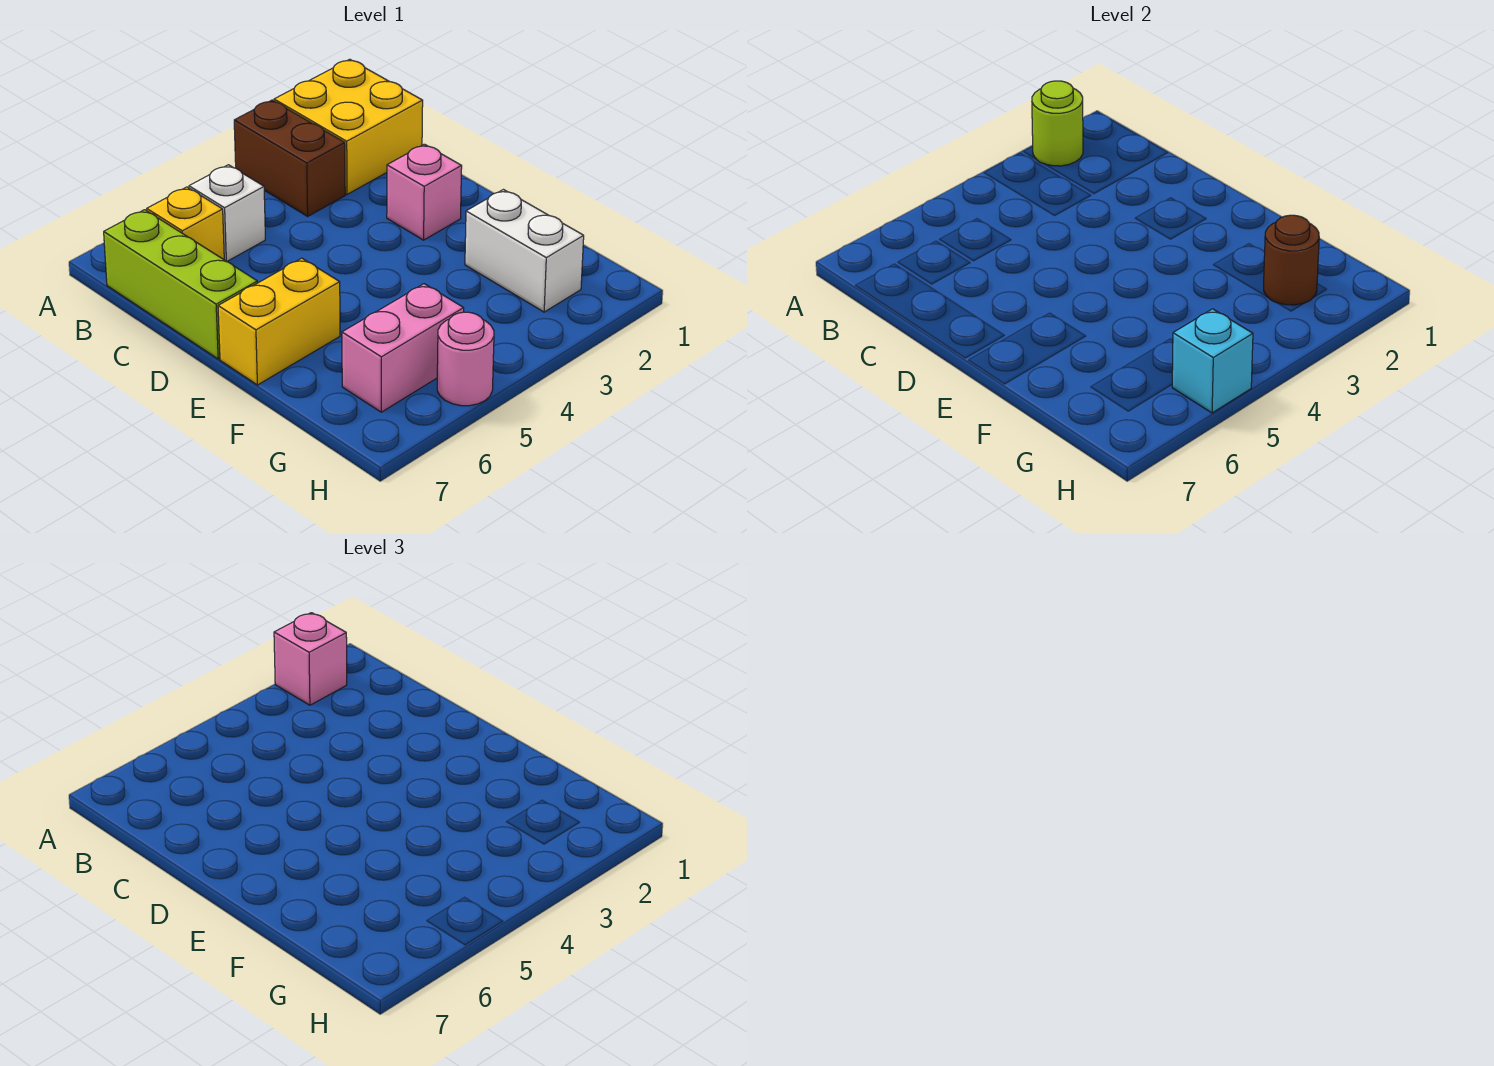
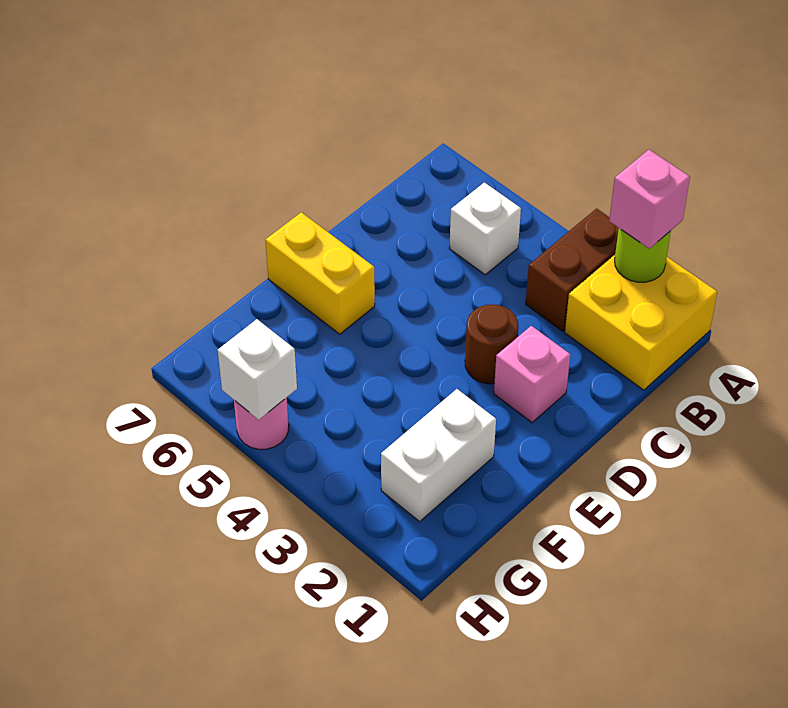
yellow 1x1 brick [147,187,224,259] -> none
lime 1x3 brick [104,210,257,359] -> none
brown 1x1 round brick [1264,215,1319,305] -> brown 1x1 round brick moved to [465,305,518,384]
pink 1x2 brick [342,284,464,412] -> none
cyan 1x1 brick [1172,309,1253,413] -> white 1x1 brick [218,319,297,420]

